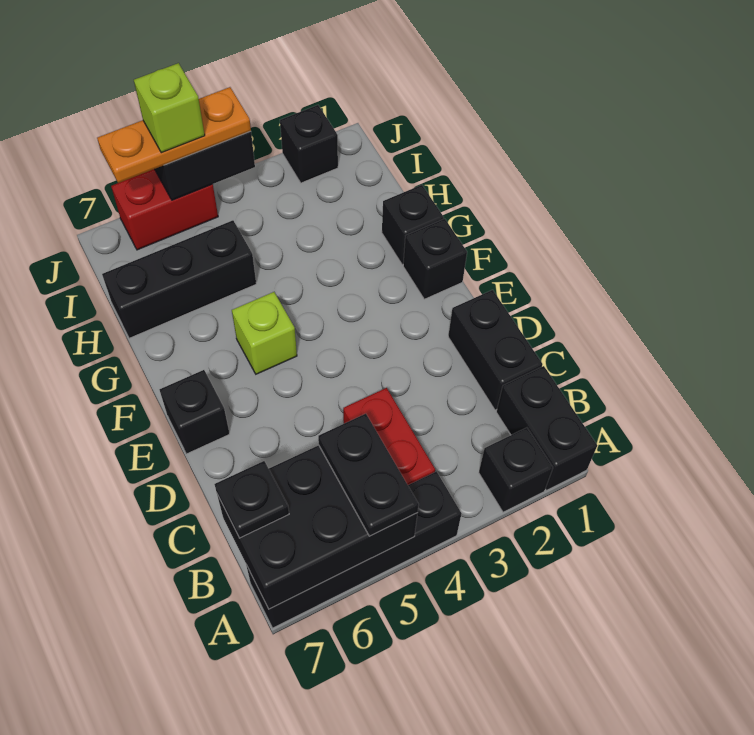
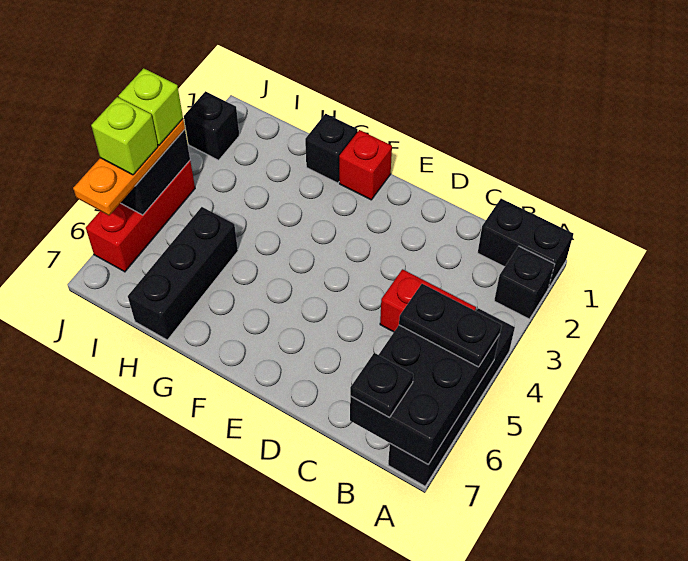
black 1x2 brick [448,290,543,410] -> none
black 1x1 brick [159,370,230,454] -> none
black 1x1 brick [403,219,467,299] -> red 1x1 brick [339,130,392,200]
lime 1x1 brick [232,292,297,374] -> lime 1x1 brick moved to [119,68,183,145]
red 1x2 brick [111,169,218,250] -> red 1x3 brick [86,161,195,272]

